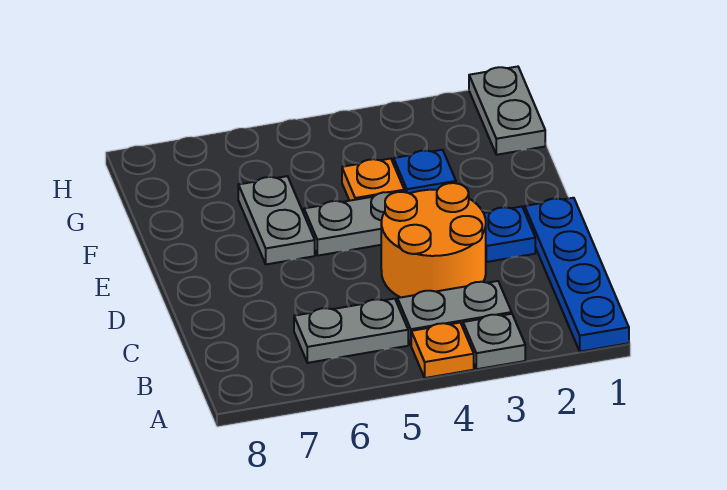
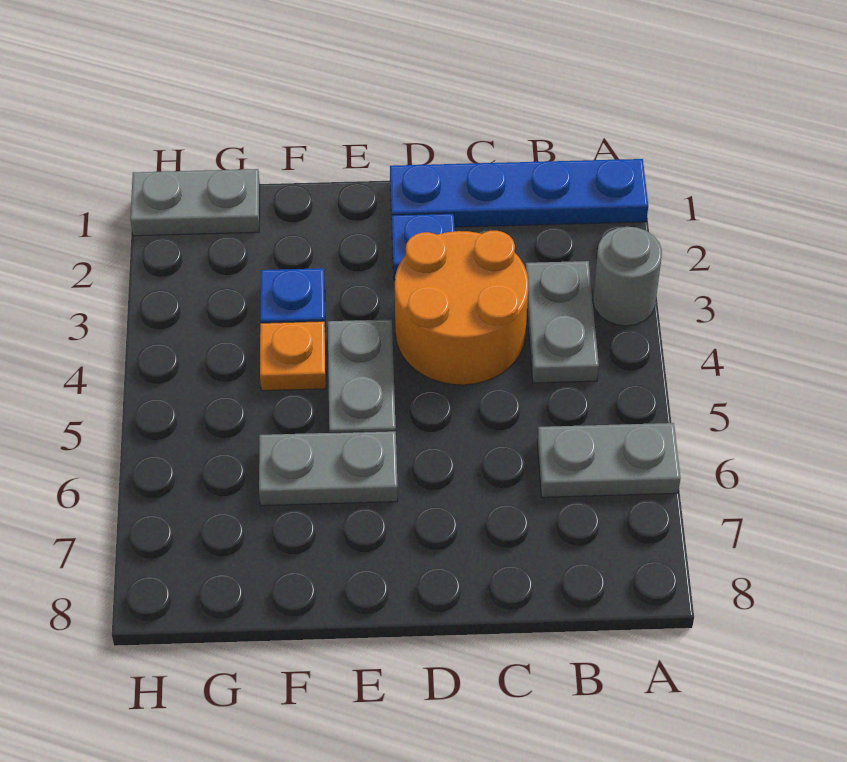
grey 1x1 plate [463,314,525,369] -> grey 1x1 round brick [593,227,662,326]
orange 1x1 plate [411,323,474,378] -> none
grey 1x2 plate [294,299,408,363] -> grey 1x2 plate turned to [537,423,681,497]

